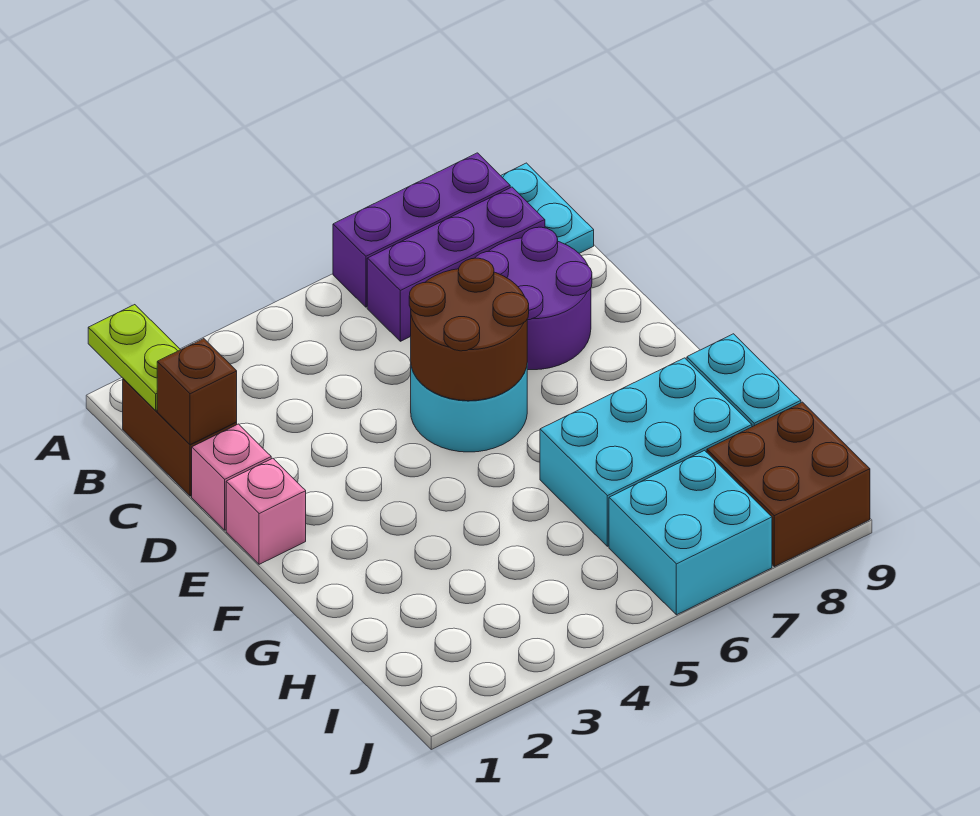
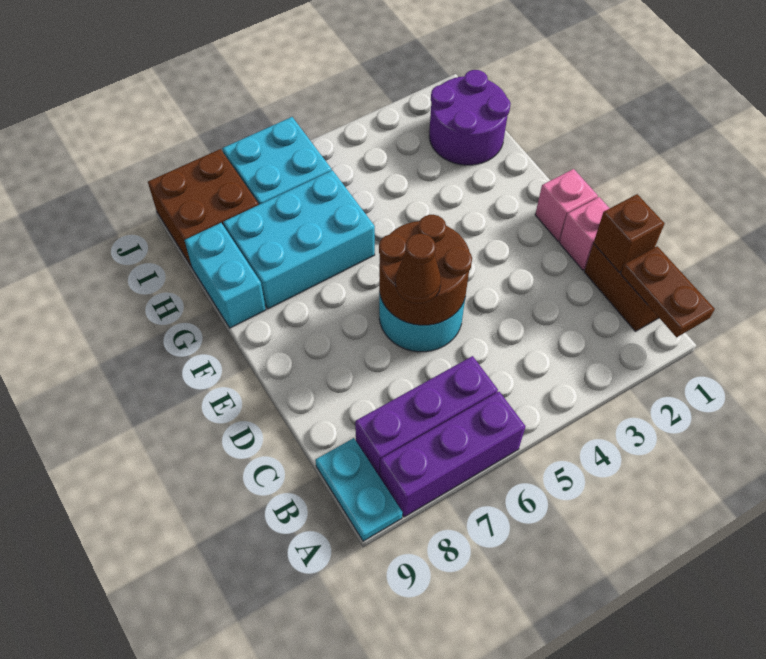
lime 1x2 plate [88,305,180,411] -> brown 1x2 plate [621,246,715,337]
purple 2x2 round brick [475,227,592,370] -> purple 2x2 round brick moved to [429,70,511,165]
none -> brown 1x1 cone [395,234,441,303]

